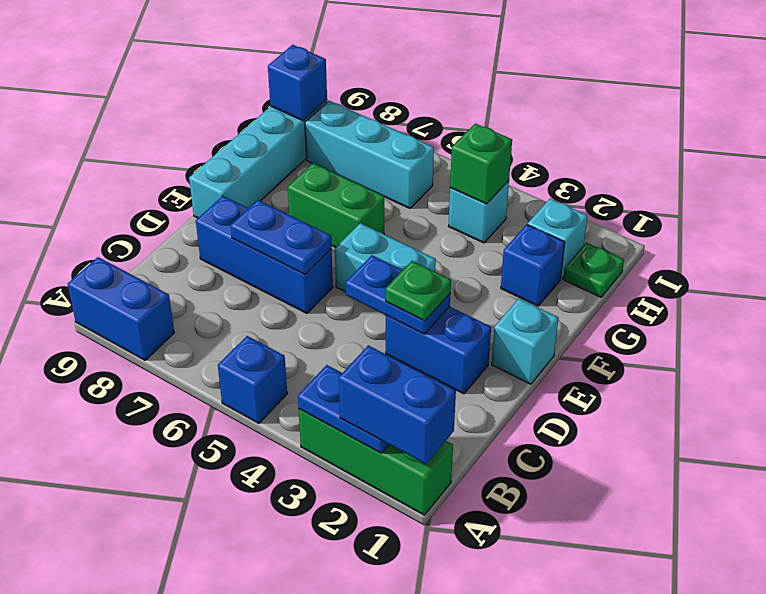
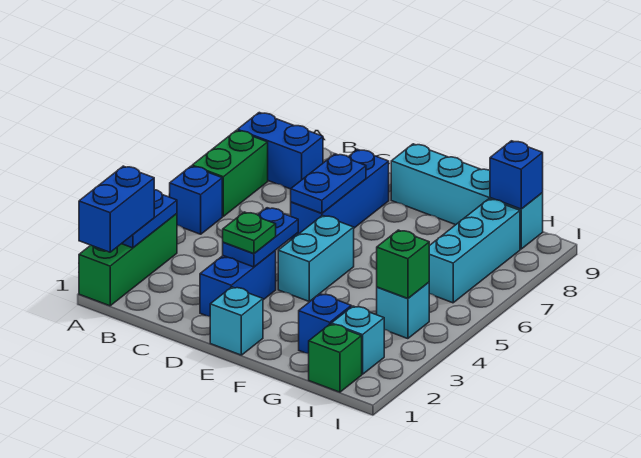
blue 1x2 brick [68,257,174,360] -> blue 1x2 brick turned to [238,113,323,189]
green 1x2 brick [288,163,384,247] -> green 1x2 brick moved to [192,130,268,216]
green 1x1 plate [563,242,624,297] -> green 1x1 brick [309,324,362,392]

